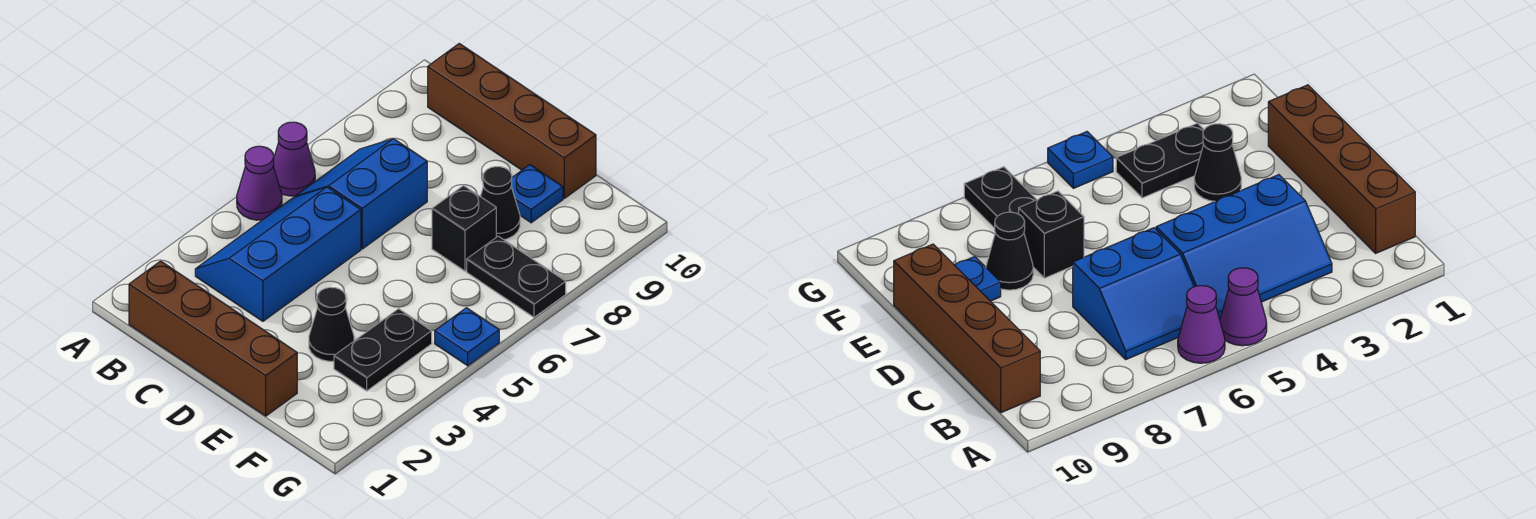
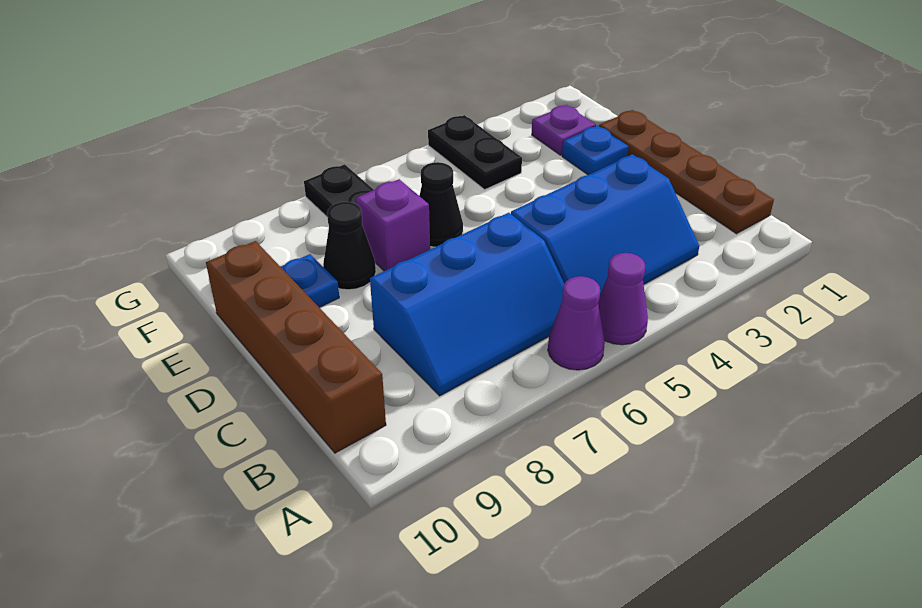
brown 1x4 brick [129,261,297,416] -> brown 1x4 plate [599,110,774,234]
blue 2x2 slope [295,139,427,249] -> blue 2x3 slope [370,213,564,396]
black 1x1 cone [309,287,354,361] -> black 1x1 cone moved to [419,162,463,247]
black 1x1 brick [432,186,496,271] -> purple 1x1 brick [356,179,430,271]
none -> purple 1x1 plate [532,105,596,155]
black 1x2 plate [334,309,432,391] -> black 1x2 plate turned to [428,115,522,190]
blue 1x1 plate [435,308,499,366] -> blue 1x1 plate moved to [562,126,629,175]

